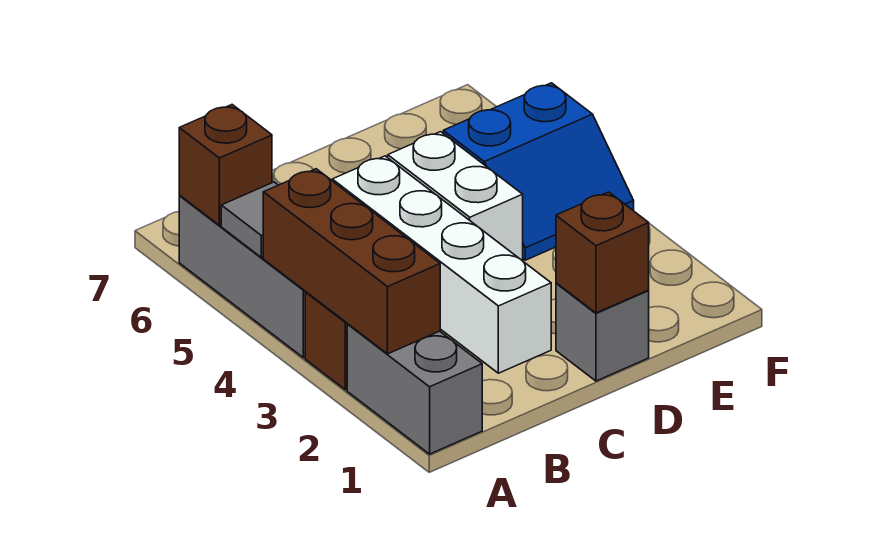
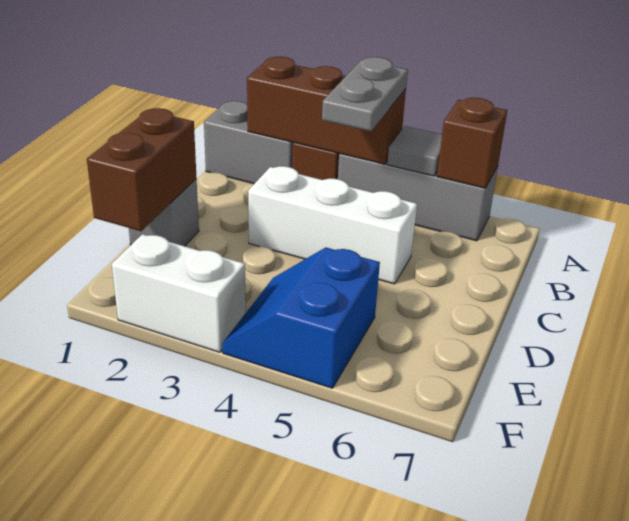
none -> grey 1x2 plate [322,57,408,131]
white 1x4 brick [332,156,551,373] -> white 1x3 brick [248,166,417,284]
brown 1x1 brick [556,192,649,313] -> brown 1x2 brick [87,108,196,231]
white 1x2 brick [388,132,523,261] -> white 1x2 brick moved to [112,234,246,352]

